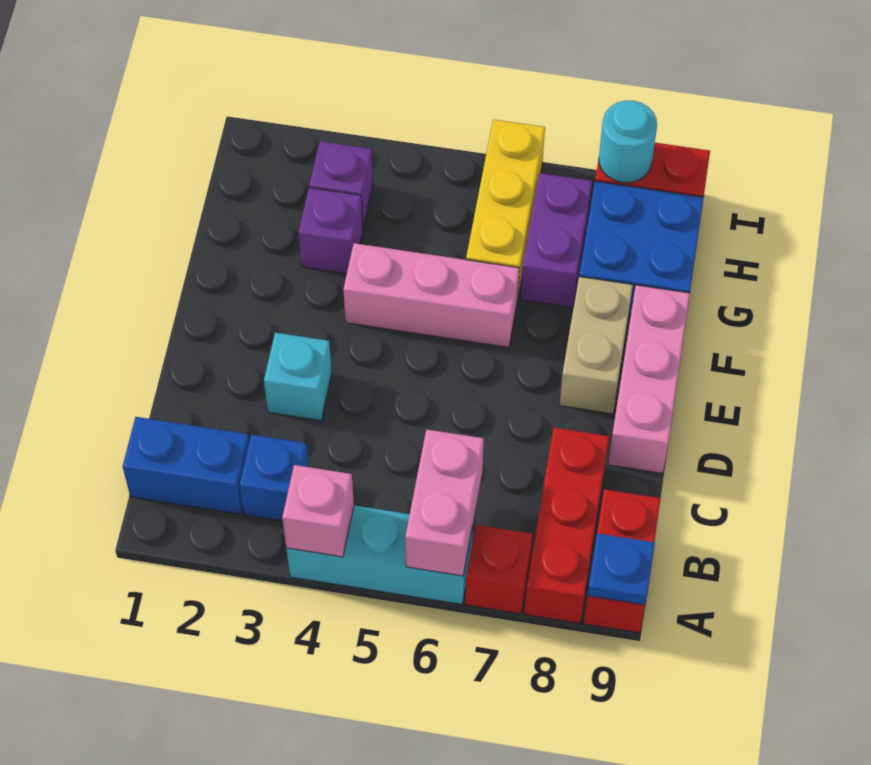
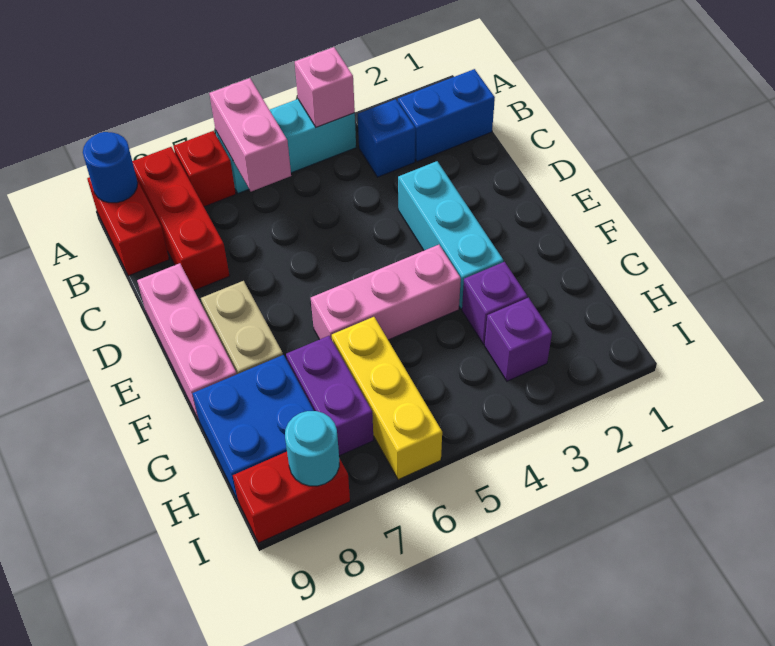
blue 1x1 plate [587,533,655,605] -> blue 1x1 round brick [83,132,138,203]
cyan 1x1 brick [264,333,332,421] -> cyan 1x3 brick [398,161,503,309]

